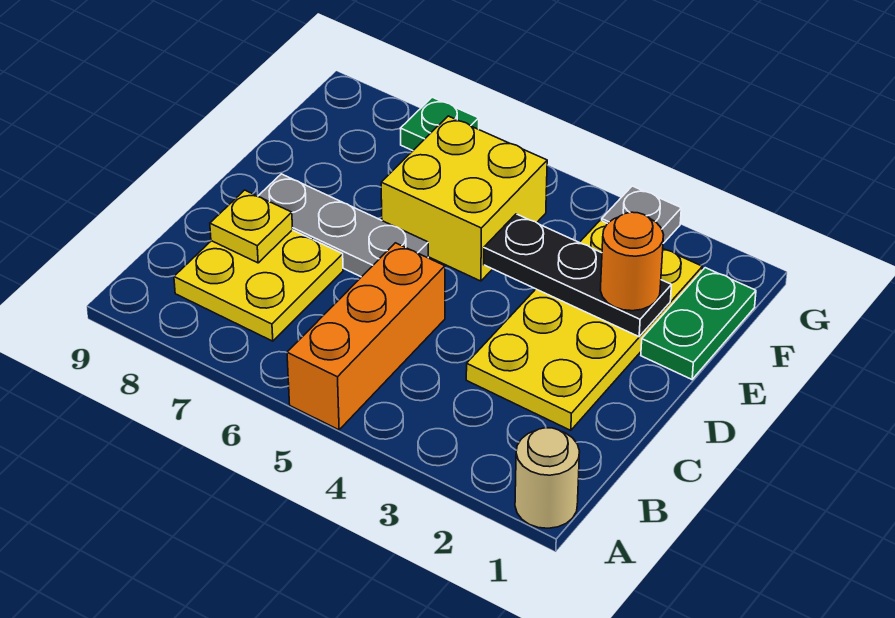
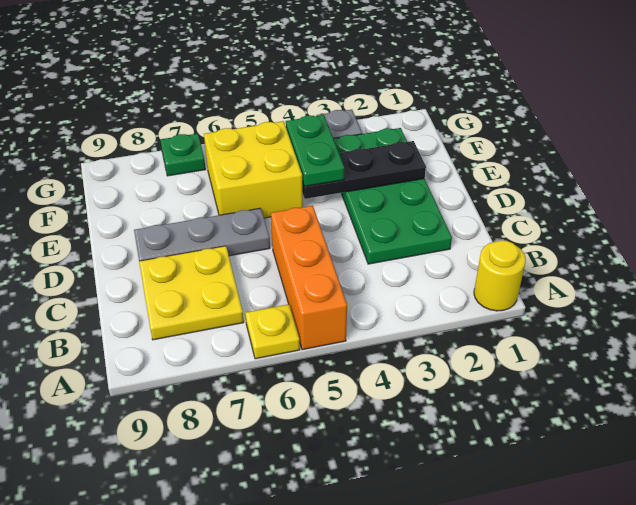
tan 1x1 round brick [515,428,580,528] -> yellow 1x1 round brick [474,241,526,311]
yellow 2x4 plate [466,220,702,430] -> green 2x4 plate [334,128,452,264]
yellow 1x1 plate [210,190,293,263] -> yellow 1x1 plate moved to [245,304,300,359]
green 1x2 plate [641,268,756,379] -> green 1x2 plate moved to [286,115,344,186]
orange 1x1 round brick [600,212,664,311] -> none

